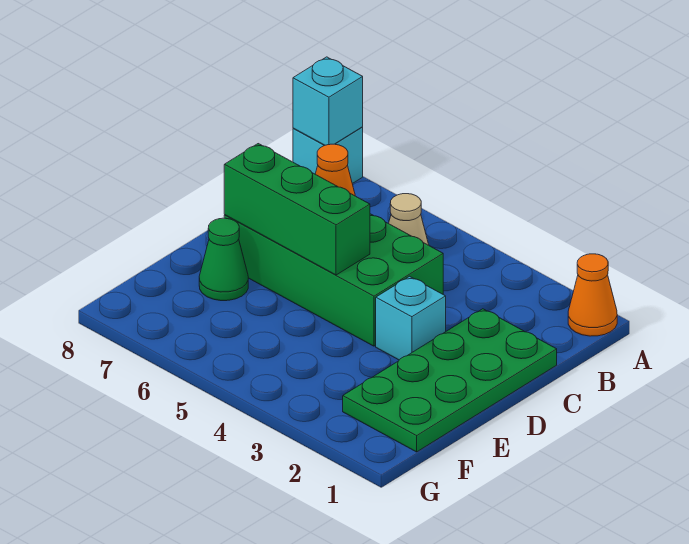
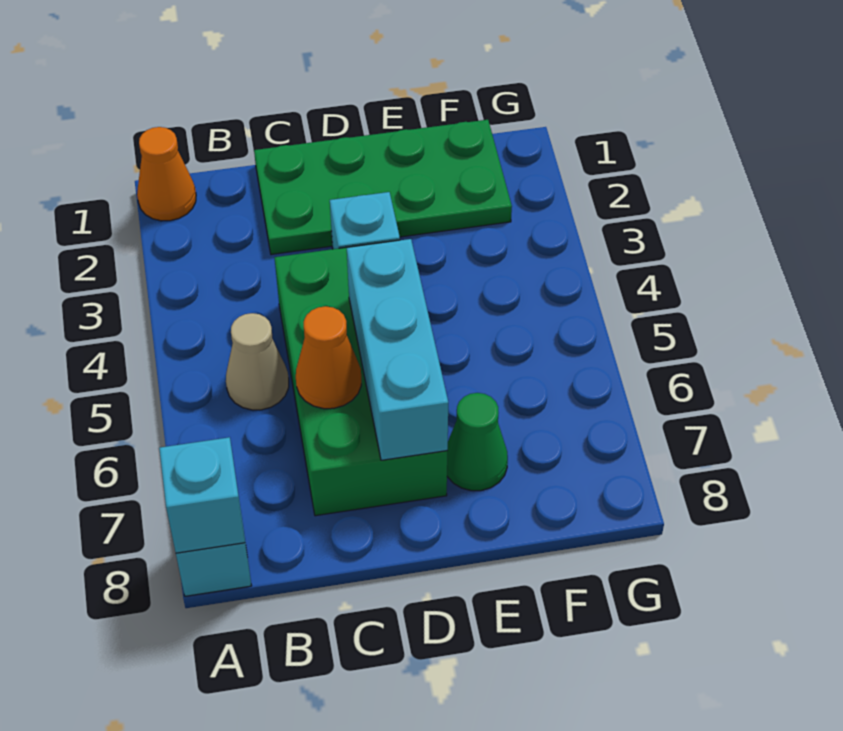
green 1x3 brick [224,144,370,275] -> cyan 1x3 brick [347,239,448,460]

